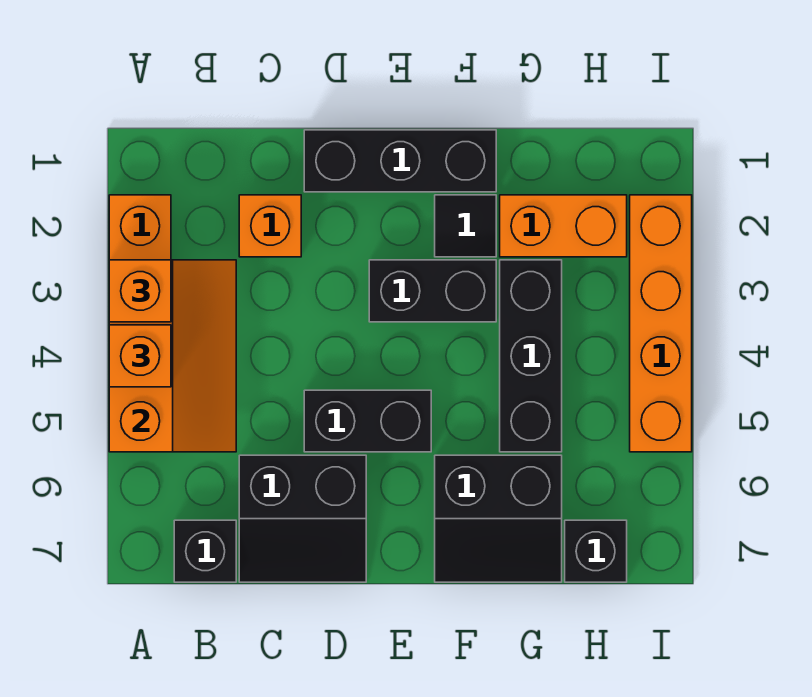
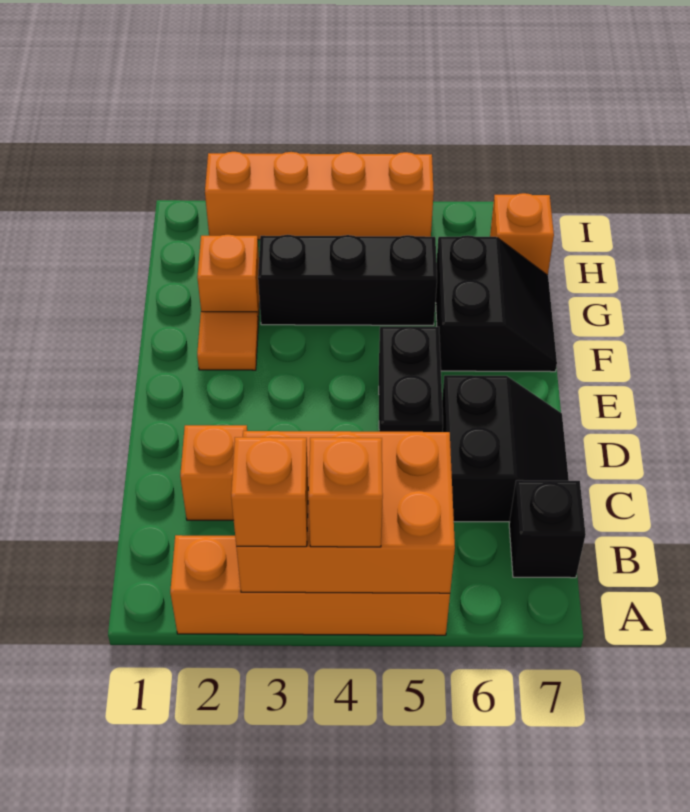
orange 2x3 slope [109,260,236,452] -> orange 2x3 brick [236,431,455,593]
black 1x3 brick [304,130,496,192] -> none
black 1x2 brick [369,260,496,322] -> none
black 1x1 tile [435,195,496,257] -> orange 1x1 tile [197,312,258,370]
orange 1x2 brick [500,195,627,257] -> orange 1x1 brick [197,235,260,321]
black 1x1 brick [565,520,627,582] -> orange 1x1 brick [490,193,554,275]

